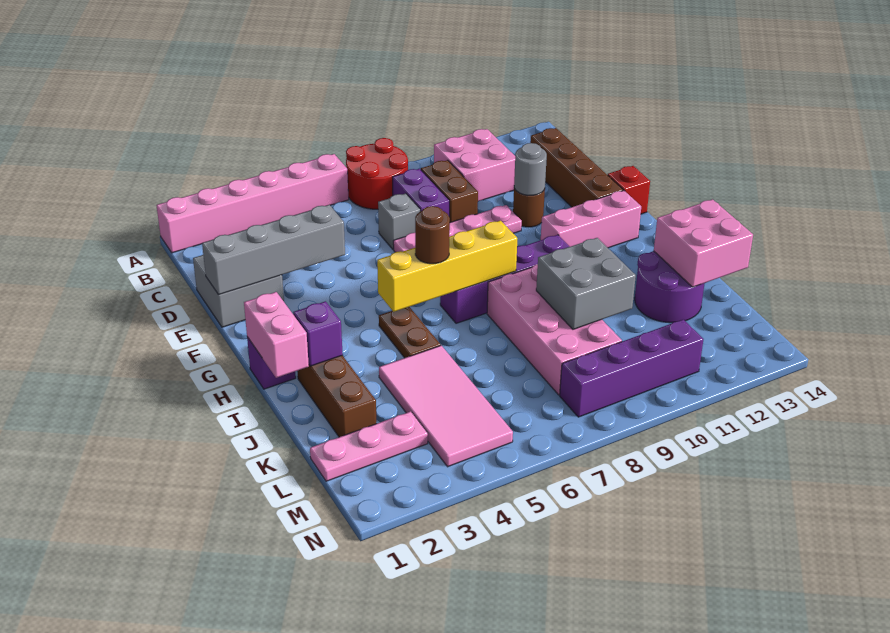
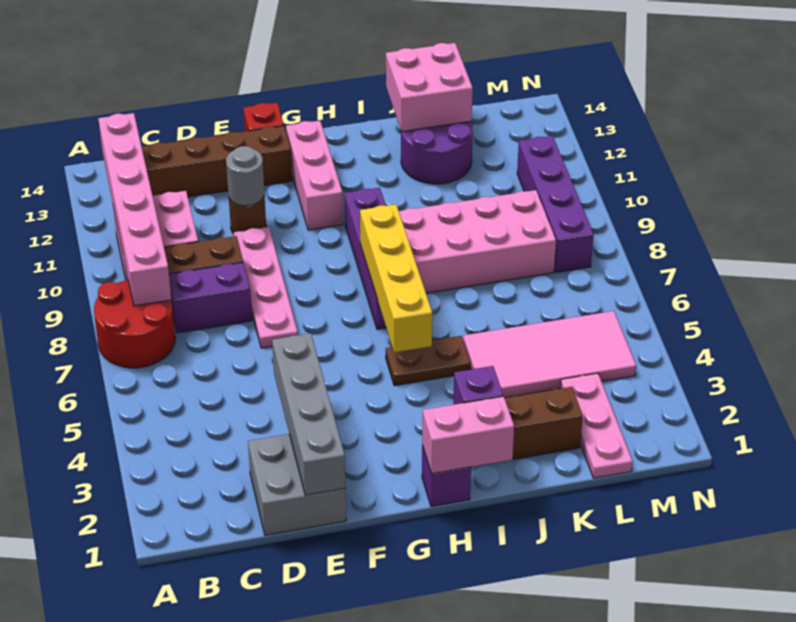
pink 1x6 brick [156,154,349,253] -> pink 1x6 brick moved to [98,113,171,306]
grey 1x1 brick [378,194,420,250] -> none
brown 1x1 round brick [415,206,450,264] -> none
grey 2x2 brick [536,238,636,329] -> none

